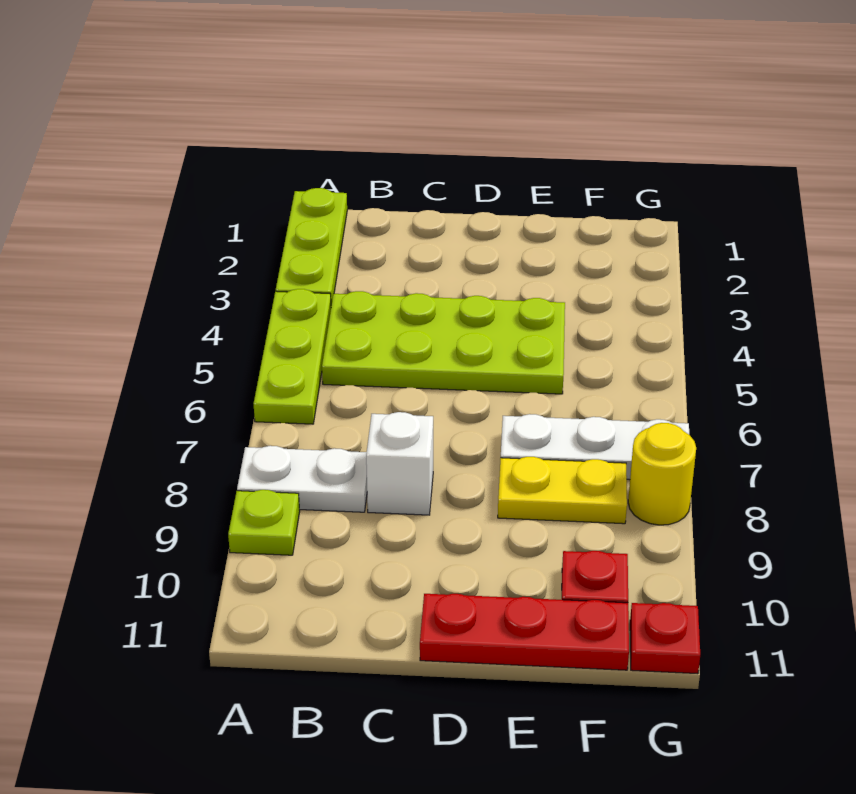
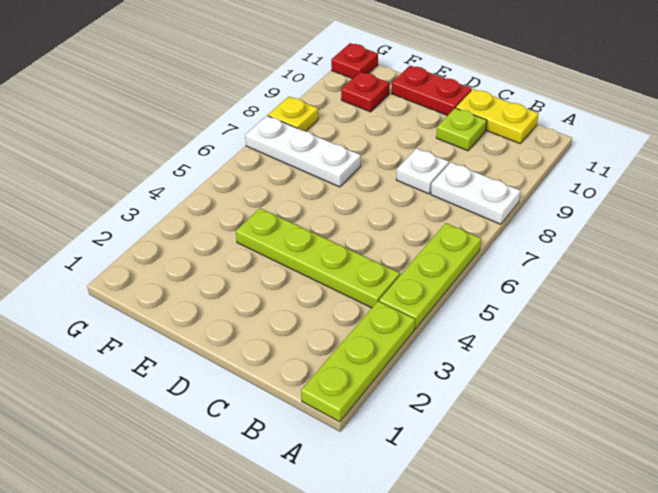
lime 1x1 plate [228,490,300,555] -> lime 1x1 plate moved to [436,108,487,151]
lime 2x4 plate [322,291,565,394] -> lime 1x4 plate [236,208,400,308]
white 1x1 brick [366,412,433,515] -> white 1x1 plate [396,148,449,194]
red 1x3 plate [420,594,629,670] -> red 1x2 plate [392,66,472,116]
yellow 1x2 plate [498,457,627,524] -> yellow 1x2 plate moved to [456,89,539,143]
yellow 1x1 round brick [628,423,696,525] -> yellow 1x1 plate [268,97,318,131]

